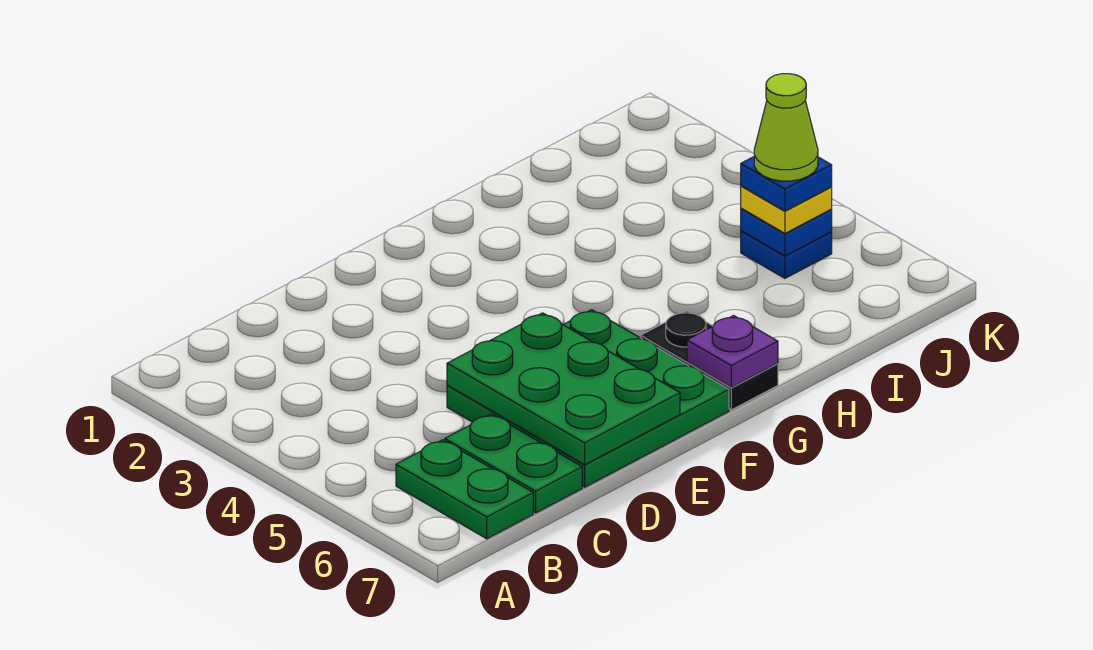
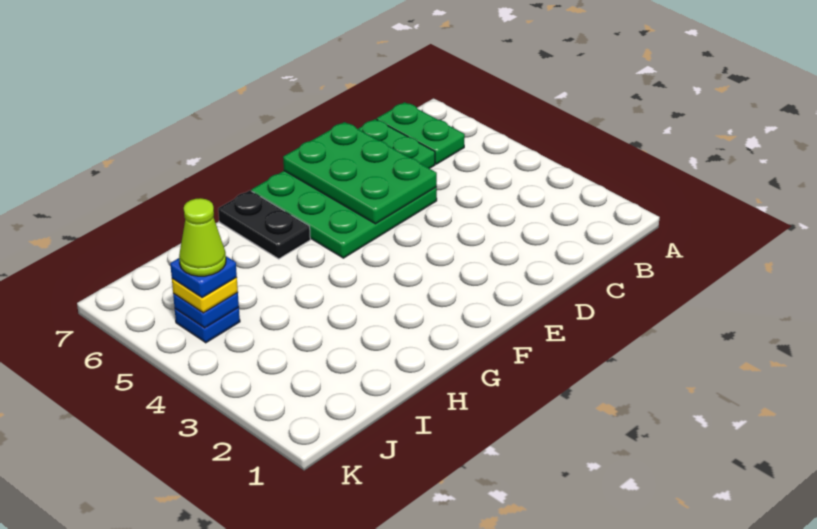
purple 1x1 plate [687,316,778,387] -> none

